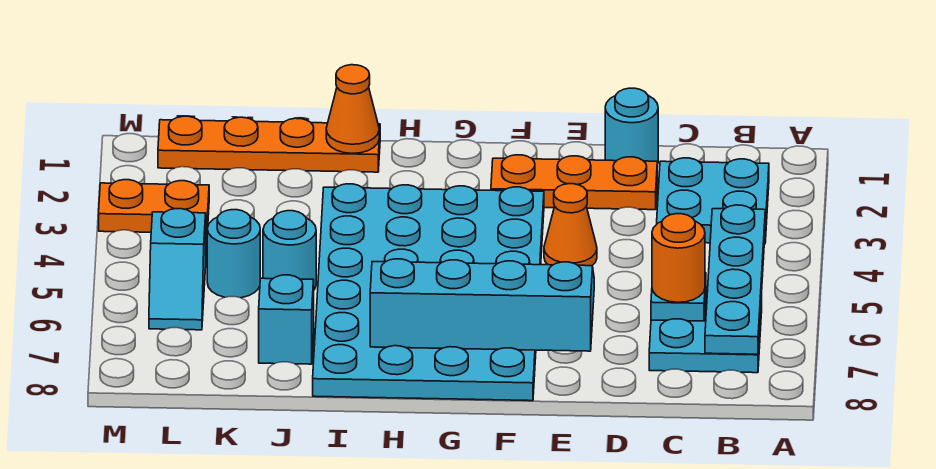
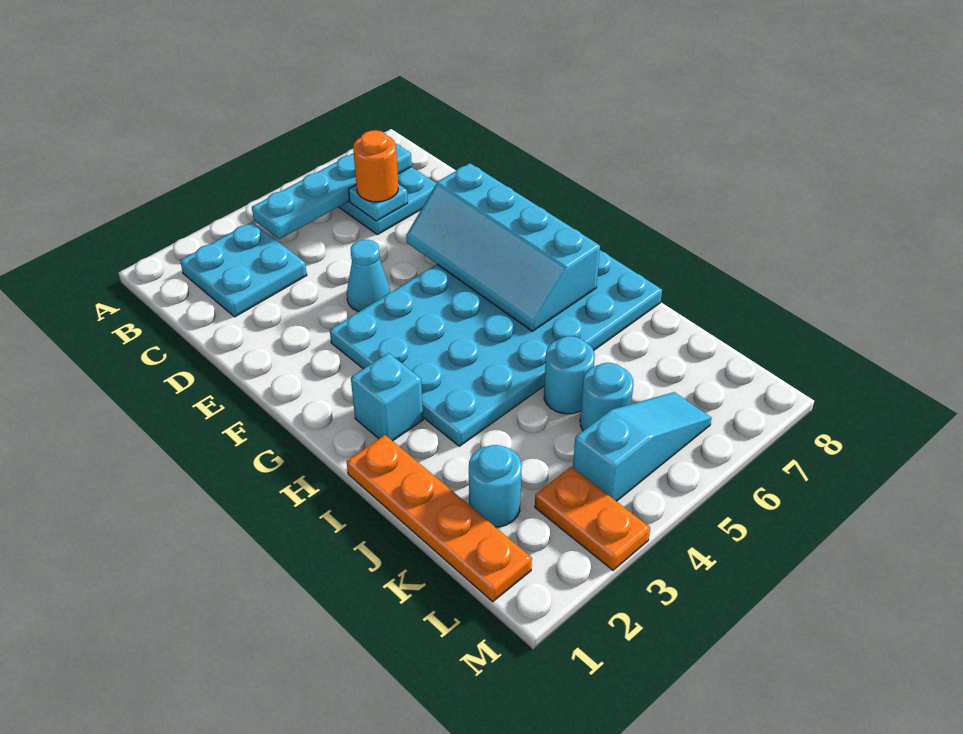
cyan 1x1 round brick [605,88,658,164] -> cyan 1x1 round brick moved to [469,445,522,527]
orange 1x3 plate [491,155,657,210] -> none
orange 1x1 cone [544,184,597,266] -> cyan 1x1 cone [347,240,391,312]
orange 1x1 cone [326,65,379,153] -> none
cyan 1x1 brick [259,275,314,364] -> cyan 1x1 brick moved to [351,353,423,441]
cyan 1x2 slope [149,209,206,330] -> cyan 1x3 slope [573,392,712,501]

